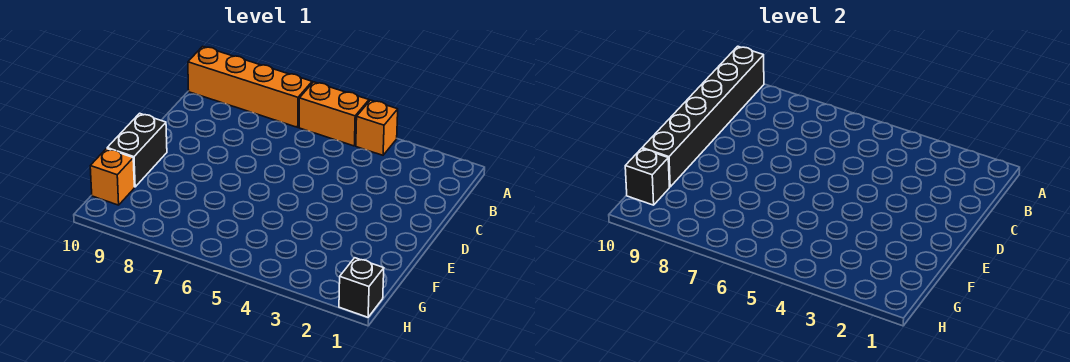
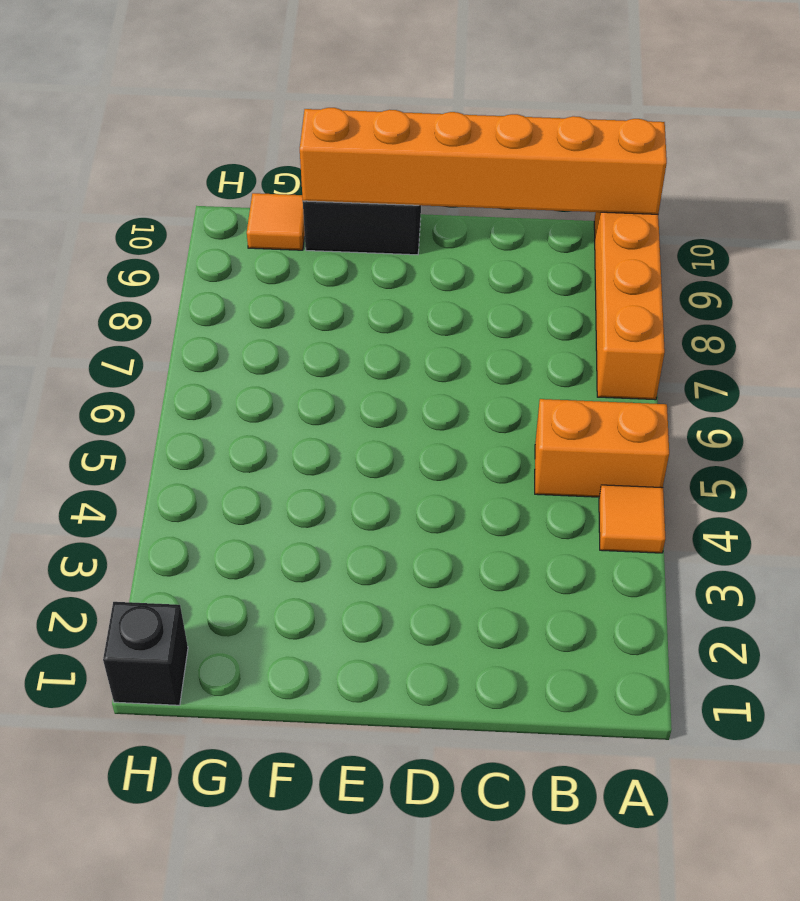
orange 1x1 brick [356,100,398,155] -> orange 1x1 tile [599,485,665,553]
orange 1x2 brick [299,82,369,146] -> orange 1x2 brick turned to [535,399,669,497]
black 1x6 brick [642,46,764,187] -> orange 1x6 brick [300,108,667,214]
orange 1x1 brick [90,149,134,205] -> orange 1x1 tile [247,193,305,250]
black 1x1 brick [625,149,669,205] -> none

